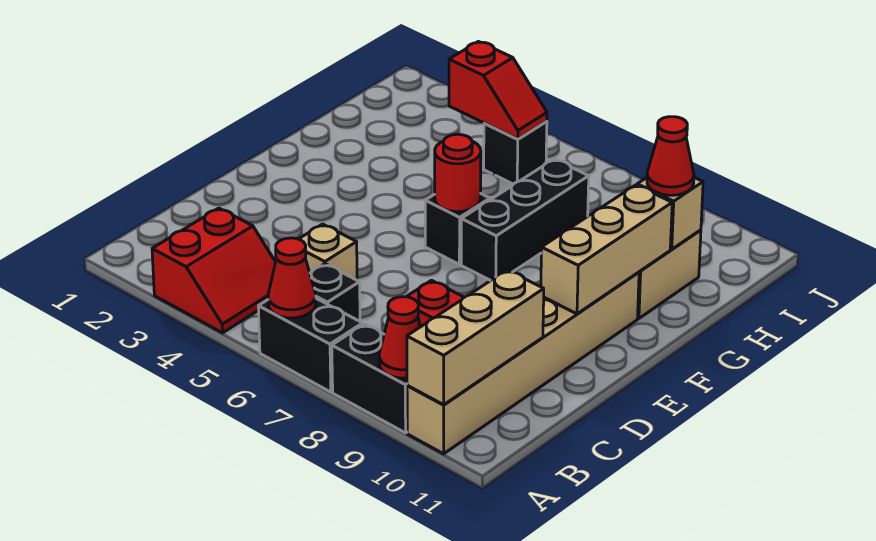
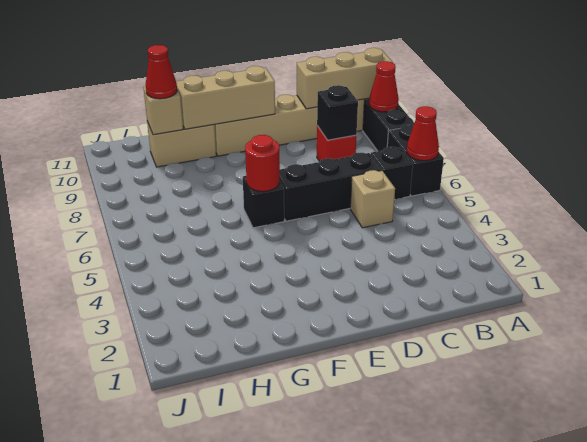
red 2x2 slope [152,208,276,333] -> none
black 1x3 brick [461,159,589,281] -> black 1x3 brick moved to [280,153,382,221]
red 1x2 slope [449,42,547,139] -> none
black 1x1 brick [484,121,547,184] -> black 1x1 brick moved to [317,85,358,140]

